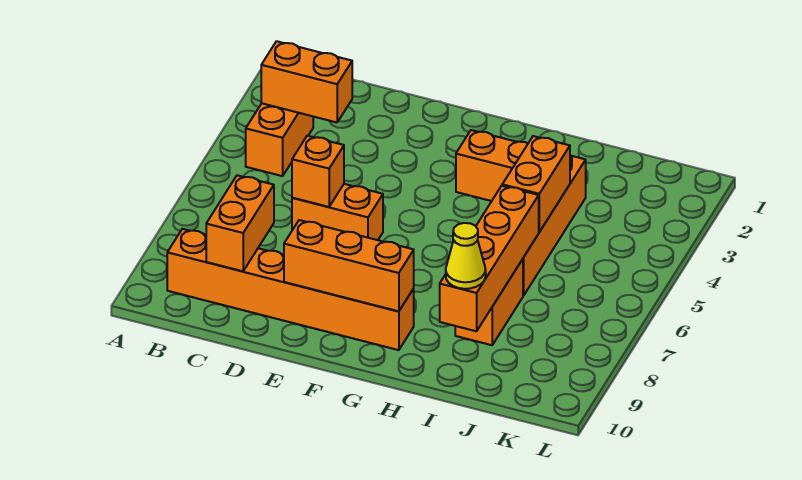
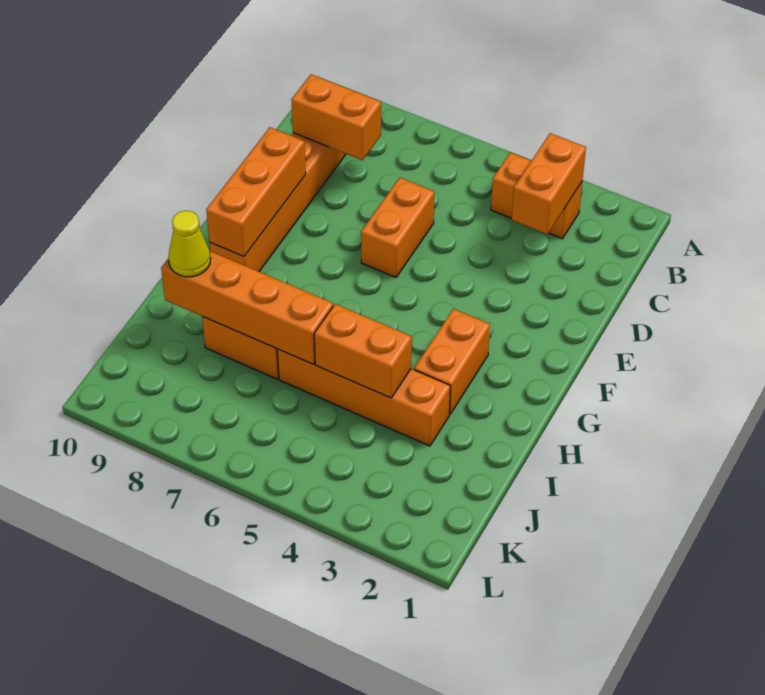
orange 1x1 brick [292,136,344,207] -> none

